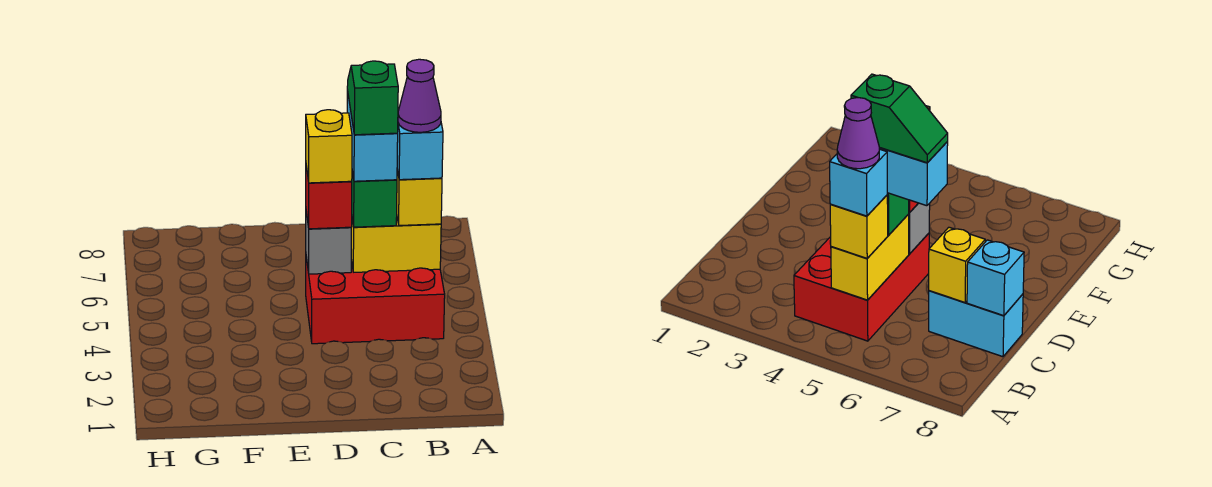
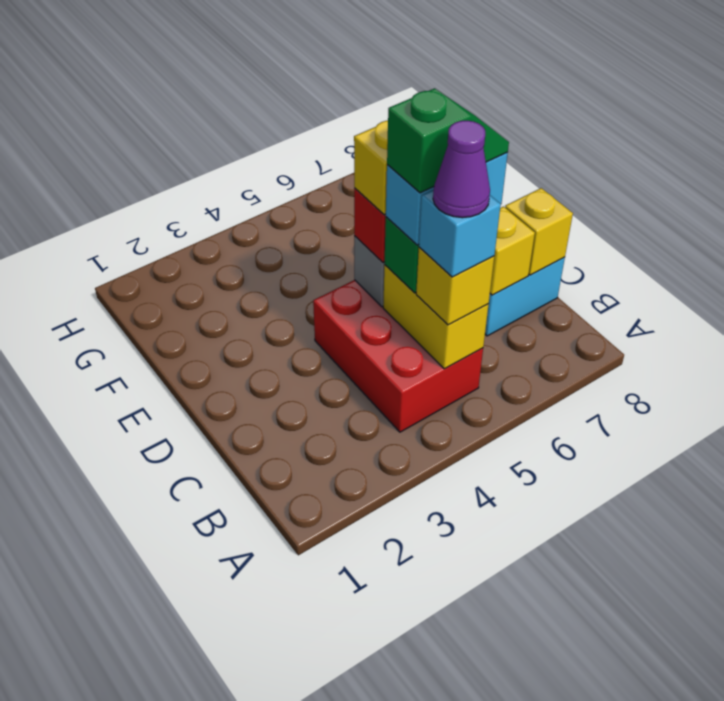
cyan 1x1 brick [967,240,1024,316] -> yellow 1x1 brick [505,188,573,275]

